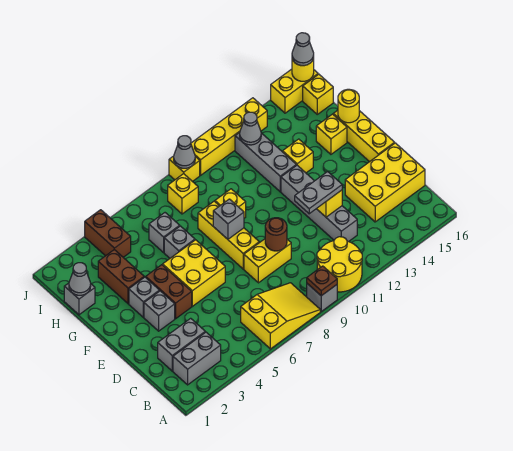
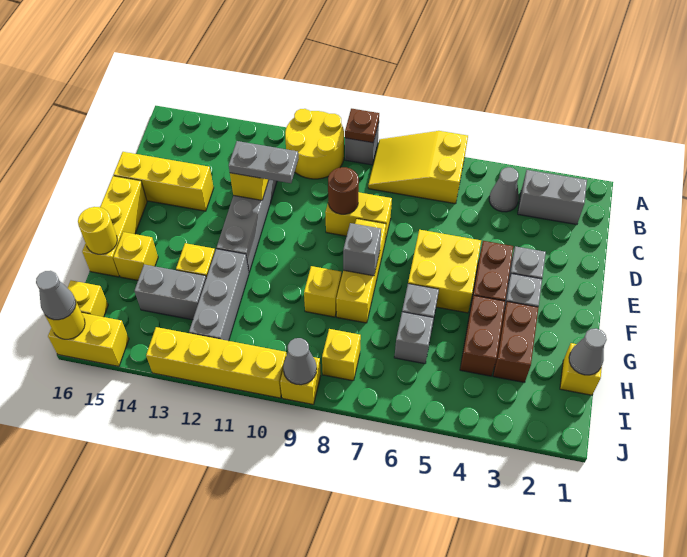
grey 1x2 brick [158,318,205,371] -> grey 1x2 brick moved to [134,265,206,320]
yellow 2x3 brick [345,143,425,222] -> yellow 1x3 brick [113,152,214,211]
grey 1x1 brick [64,283,95,315] -> yellow 1x1 brick [560,343,602,395]
brown 1x2 brick [85,210,131,257] -> brown 1x2 brick moved to [460,296,505,376]
grey 1x1 cone [240,112,261,145] -> grey 1x1 cone moved to [489,167,519,212]

